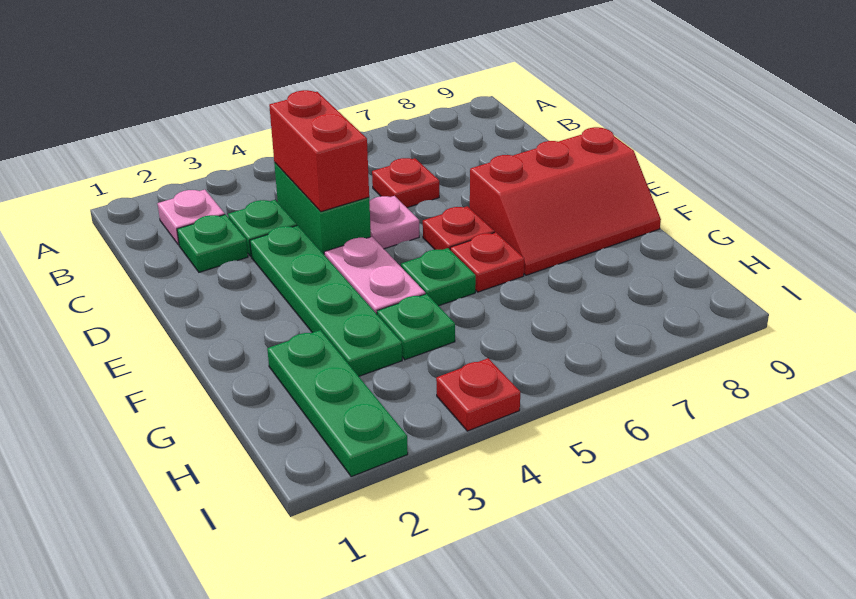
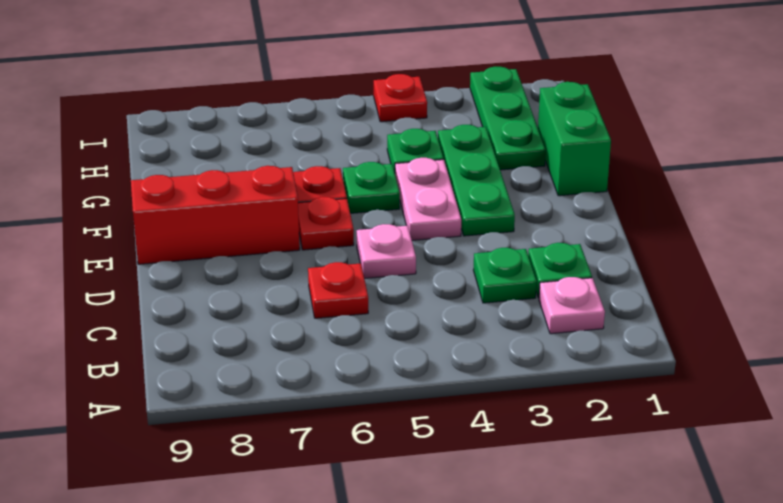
green 1x2 brick [274,163,371,255] -> green 1x2 brick moved to [538,82,611,196]
red 1x2 brick [269,90,369,212] -> none
green 1x4 plate [250,225,402,376] -> green 1x3 plate [438,125,515,236]

